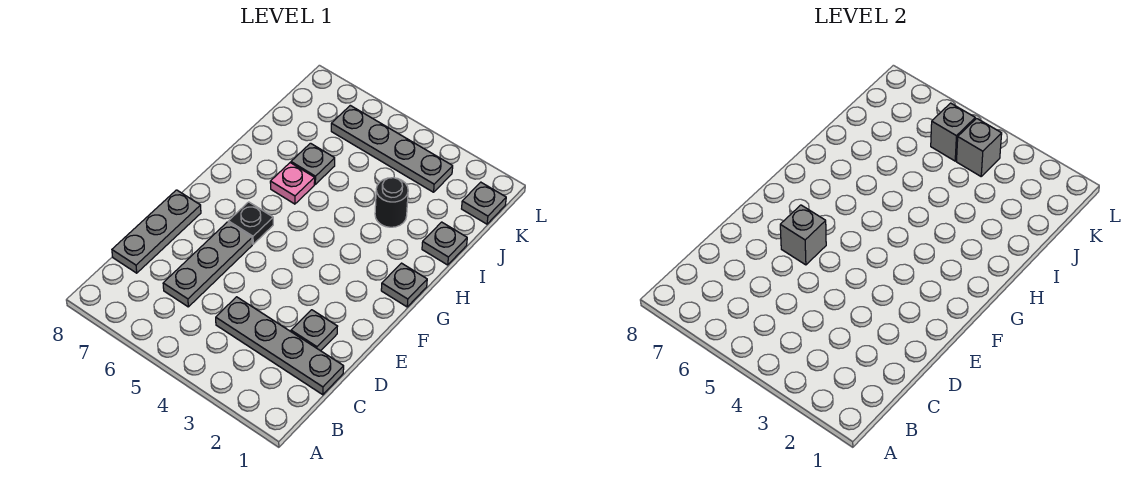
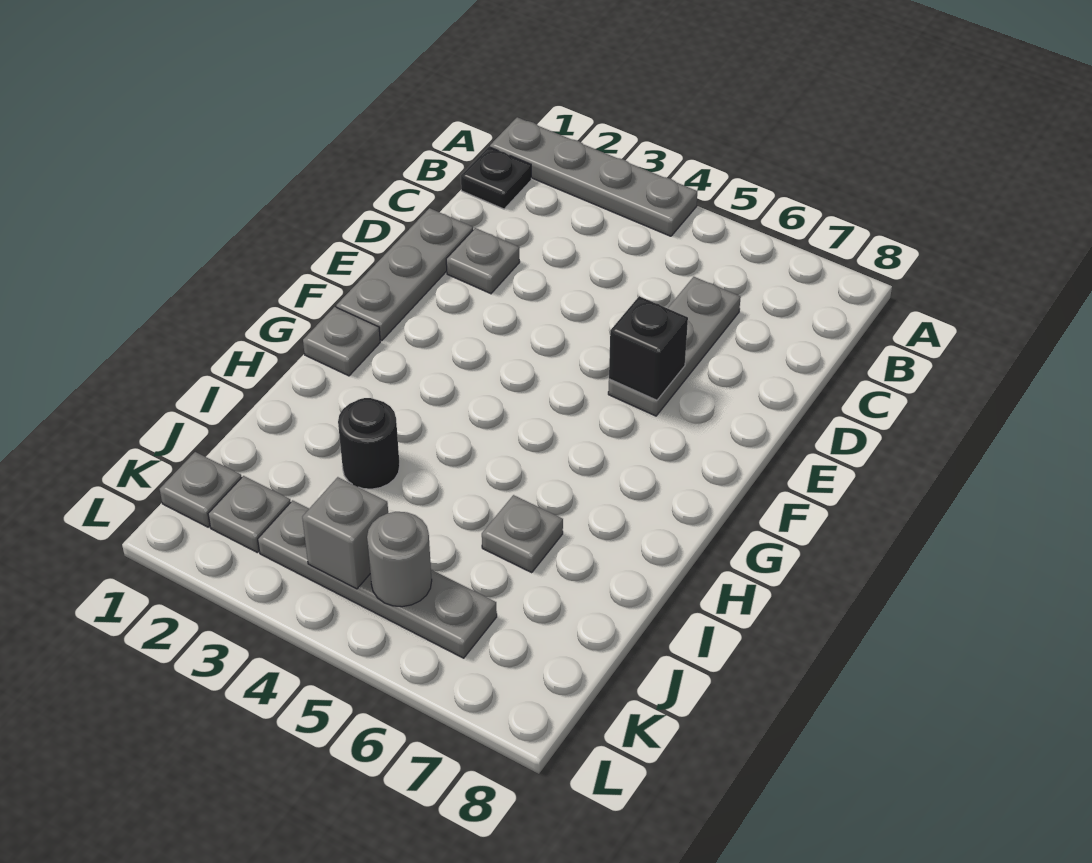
grey 1x4 plate [216,297,344,395] -> grey 1x4 plate moved to [490,117,697,236]
grey 1x3 plate [112,190,201,273] -> grey 1x3 plate moved to [336,208,473,341]
grey 1x1 brick [780,205,826,265] -> black 1x1 brick [609,296,688,400]
black 1x1 plate [228,202,273,244] -> black 1x1 plate moved to [461,147,531,209]
pink 1x1 plate [270,163,315,204] -> none
grey 1x1 plate [422,222,467,265] -> grey 1x1 plate moved to [208,476,291,552]
grey 1x1 brick [931,103,975,161] -> grey 1x1 round brick [367,512,432,607]

